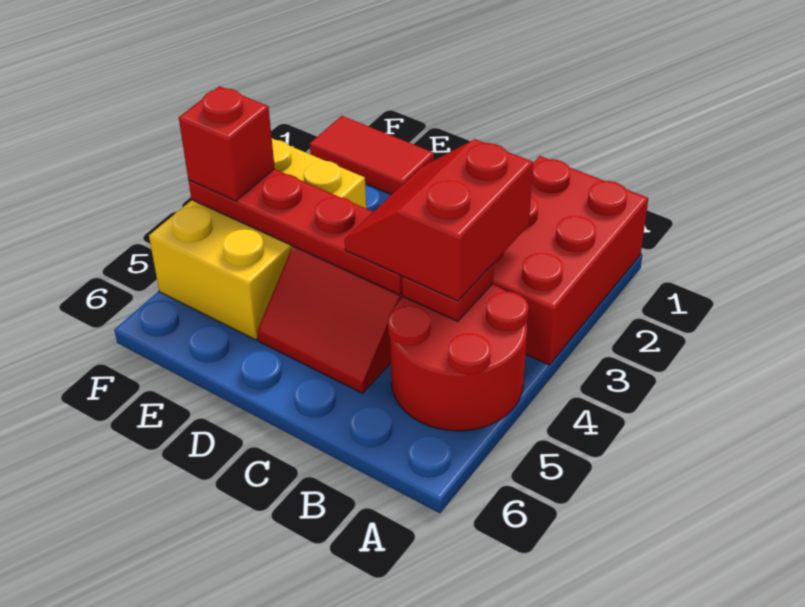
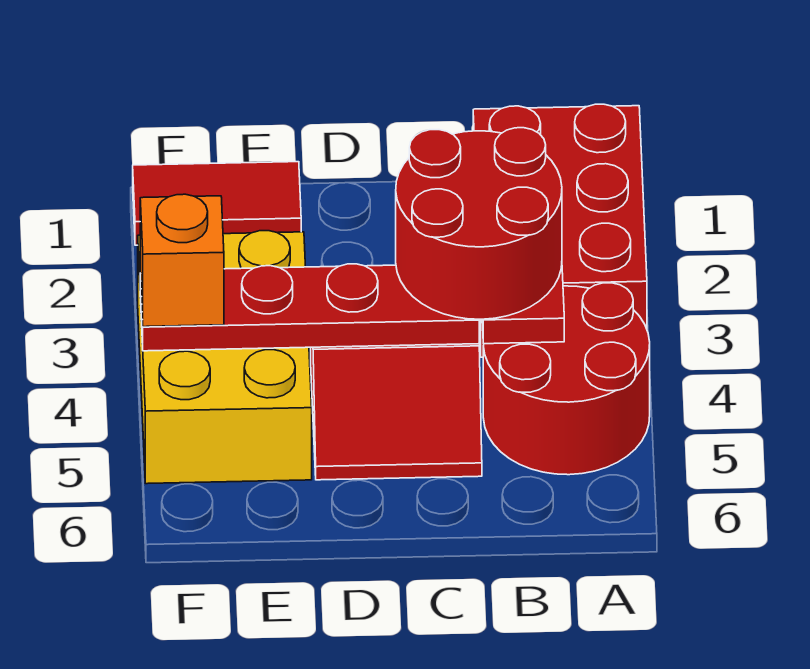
red 2x2 slope [345,139,533,301] -> red 2x2 round brick [396,128,562,319]
red 1x1 brick [179,86,275,201] -> orange 1x1 brick [140,194,224,327]

